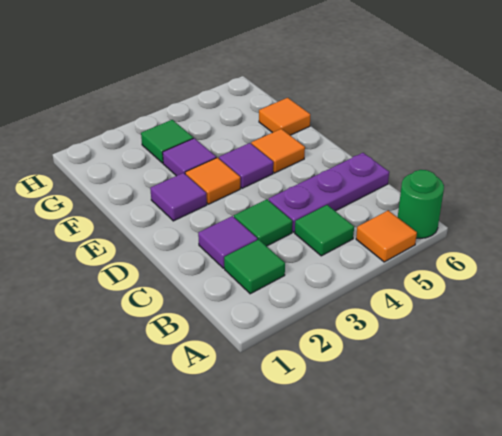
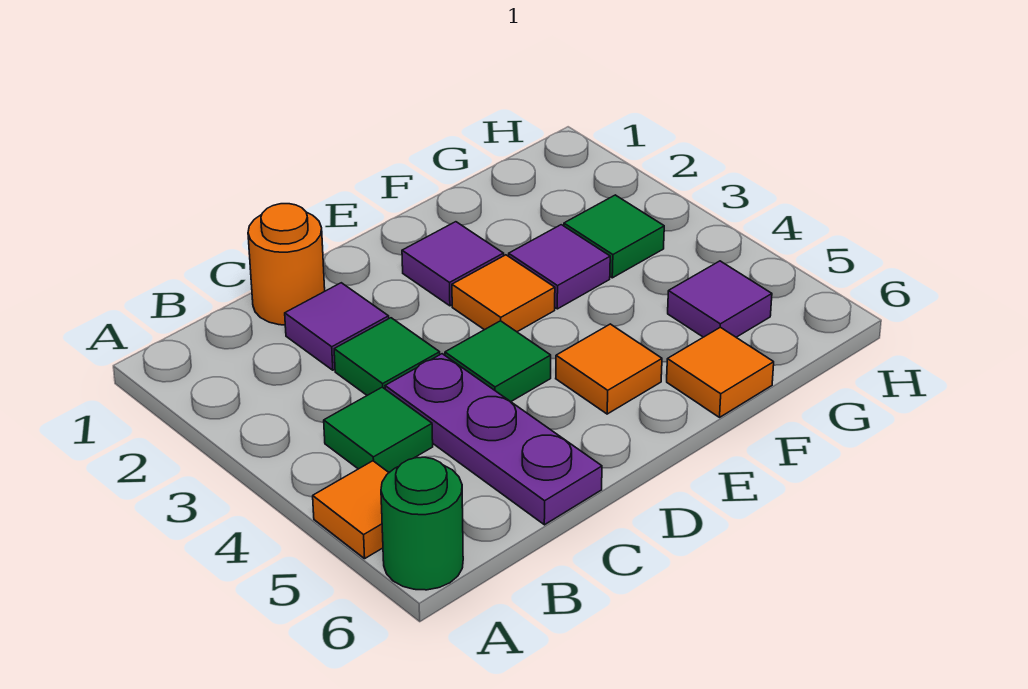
green 1x1 tile [224,239,285,294] -> green 1x1 tile moved to [445,321,551,402]
none -> orange 1x1 round brick [248,204,325,325]
purple 1x1 tile [219,143,273,188] -> purple 1x1 tile moved to [668,261,772,337]

